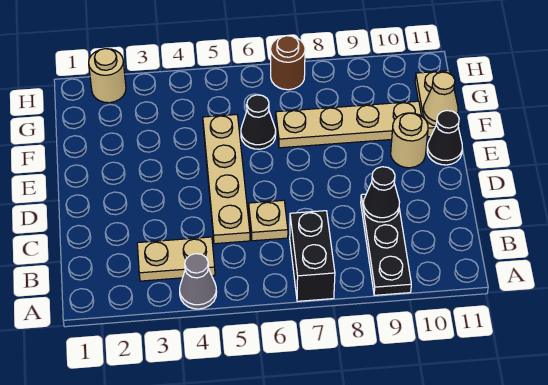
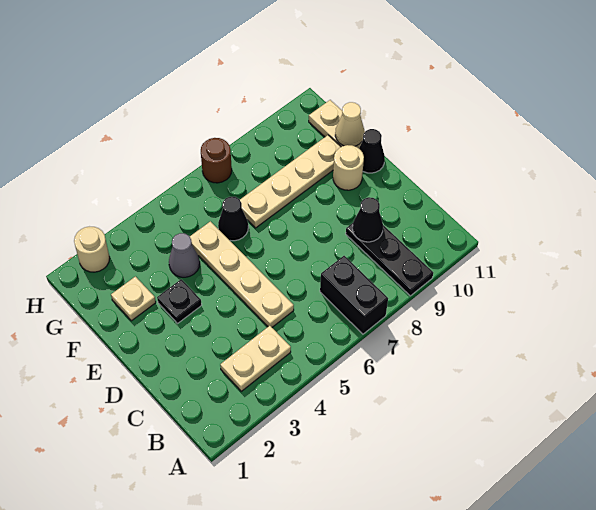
grey 1x1 cone [180,254,217,309] -> grey 1x1 cone moved to [169,233,200,277]
tan 1x1 plate [249,200,288,241] -> tan 1x1 plate moved to [111,277,156,321]
none -> black 1x1 plate [157,279,202,323]

